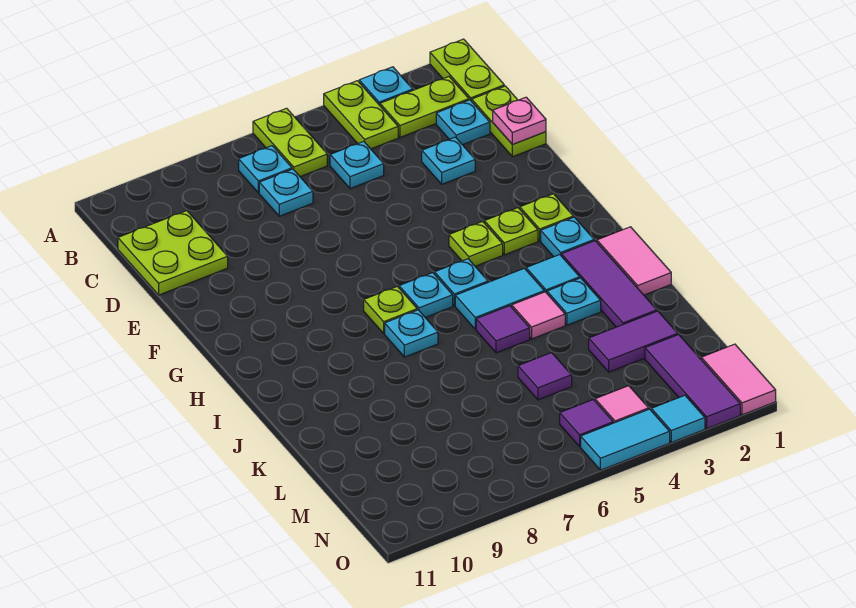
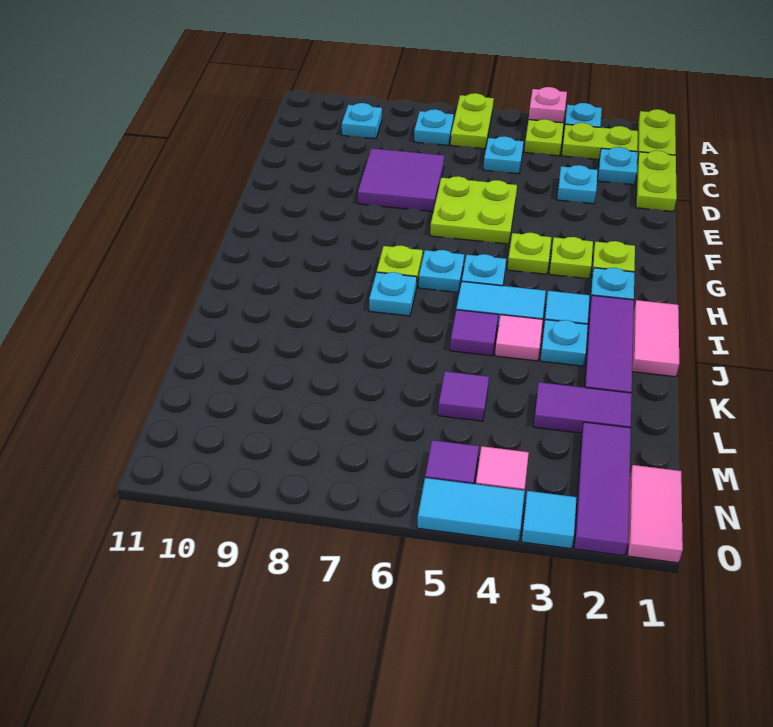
cyan 1x1 plate [259,169,313,216] -> cyan 1x1 plate moved to [342,103,382,139]
lime 2x2 plate [118,211,228,295] -> lime 2x2 plate moved to [430,176,517,244]
pink 1x1 plate [493,97,546,145] -> pink 1x1 plate moved to [529,87,567,123]
none -> purple 2x2 tile [358,148,444,212]

